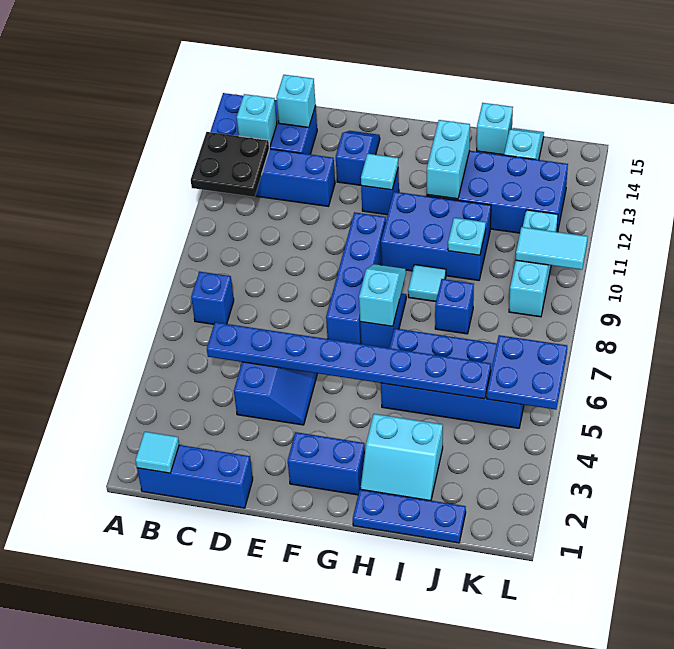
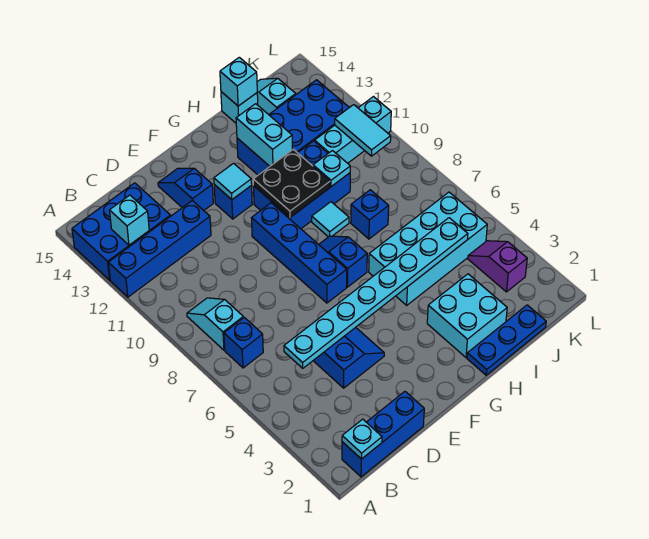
black 2x2 plate [191,132,270,197] -> black 2x2 plate moved to [253,149,330,217]
cyan 1x1 tile [135,432,179,473] -> cyan 1x1 plate [342,419,382,459]
blue 1x8 plate [207,322,491,399] -> cyan 1x8 plate [284,218,468,368]
cyan 1x1 brick [276,75,316,128] -> cyan 1x1 brick moved to [220,57,257,106]
blue 1x2 brick [288,432,365,495] -> none
cyan 1x2 slope [359,264,406,326] -> cyan 1x2 slope moved to [187,298,243,350]
cyan 2x2 slope [360,414,443,500] -> cyan 2x2 brick [427,274,507,358]
blue 2x4 brick [381,328,524,428] -> cyan 2x4 brick [369,192,487,305]
none -> purple 1x2 slope [468,241,527,292]
blue 2x2 plate [487,335,567,410] -> none
cyan 1x3 brick [509,210,558,317] -> cyan 1x3 brick turned to [315,97,391,163]
cyan 1x2 tile [516,227,588,270] -> cyan 1x2 tile turned to [335,105,391,156]

